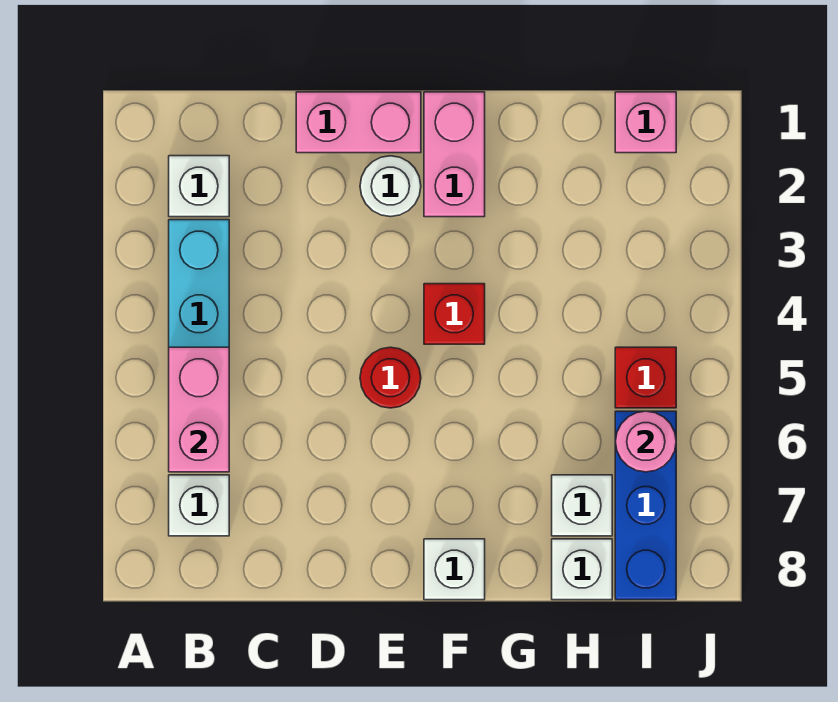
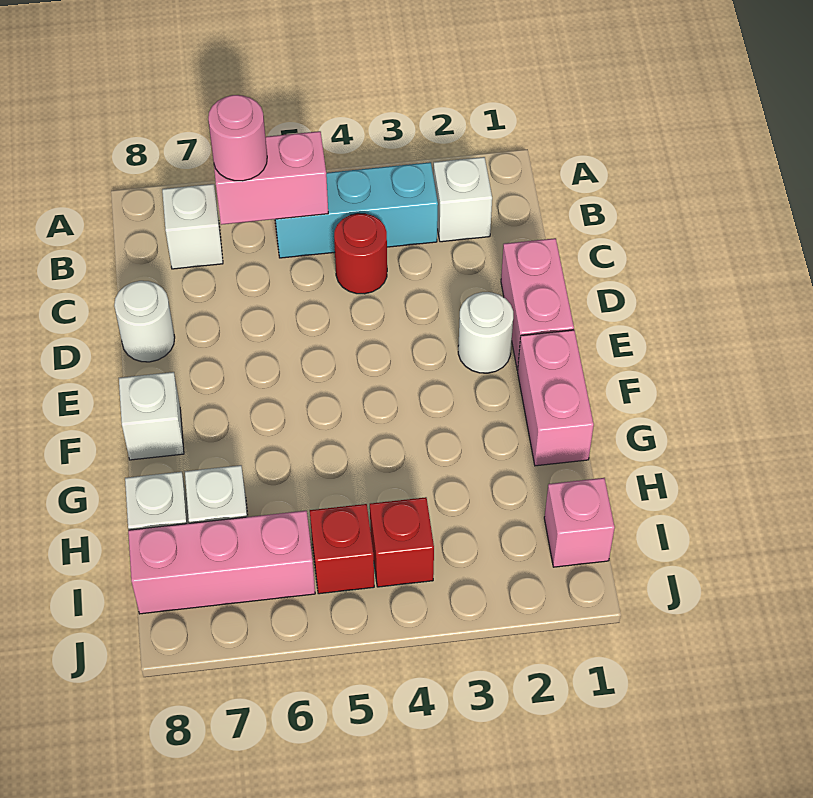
none -> white 1x1 round brick [114,281,175,362]
red 1x1 round brick [360,347,421,408] -> red 1x1 round brick moved to [334,213,387,294]
pink 1x2 brick [424,92,485,217] -> pink 1x2 brick turned to [518,330,594,466]
red 1x1 brick [424,284,485,344] -> red 1x1 brick moved to [370,497,434,587]
blue 1x3 brick [615,411,676,600] -> pink 1x3 brick [128,511,315,614]
pink 1x1 round brick [615,411,676,472] -> pink 1x1 round brick moved to [208,95,267,181]

